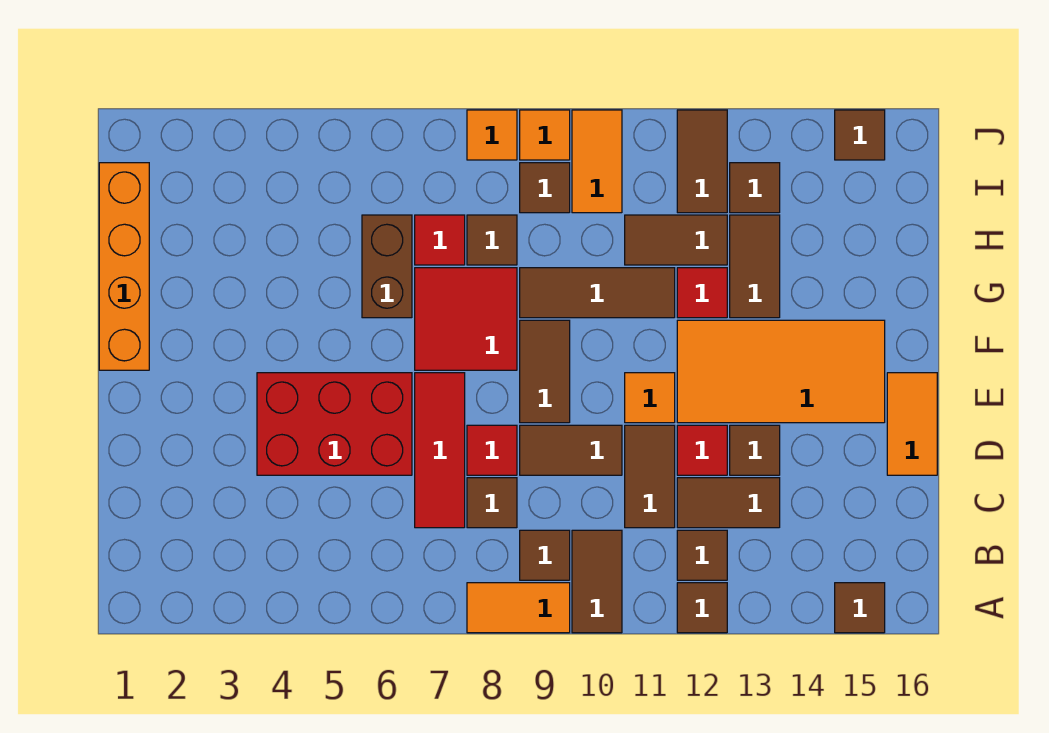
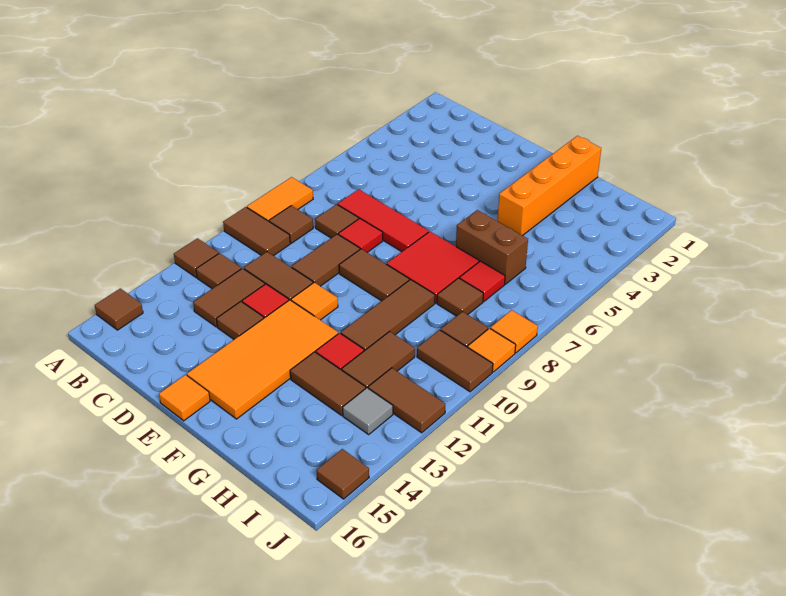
red 2x3 brick [257,373,412,475] -> none
orange 1x2 tile [887,373,937,475] -> orange 1x1 tile [159,375,210,421]
orange 1x4 brick [99,163,149,370] -> orange 1x4 brick turned to [497,136,601,236]
orange 1x2 tile [572,110,622,213] -> brown 1x2 tile [417,330,493,392]
brown 1x1 tile [730,163,780,213] -> grey 1x1 tile [343,388,393,434]

